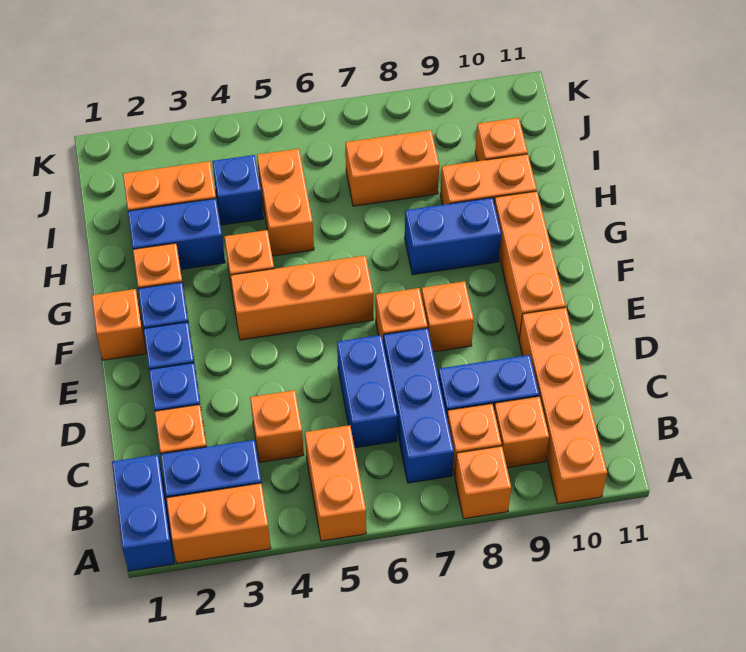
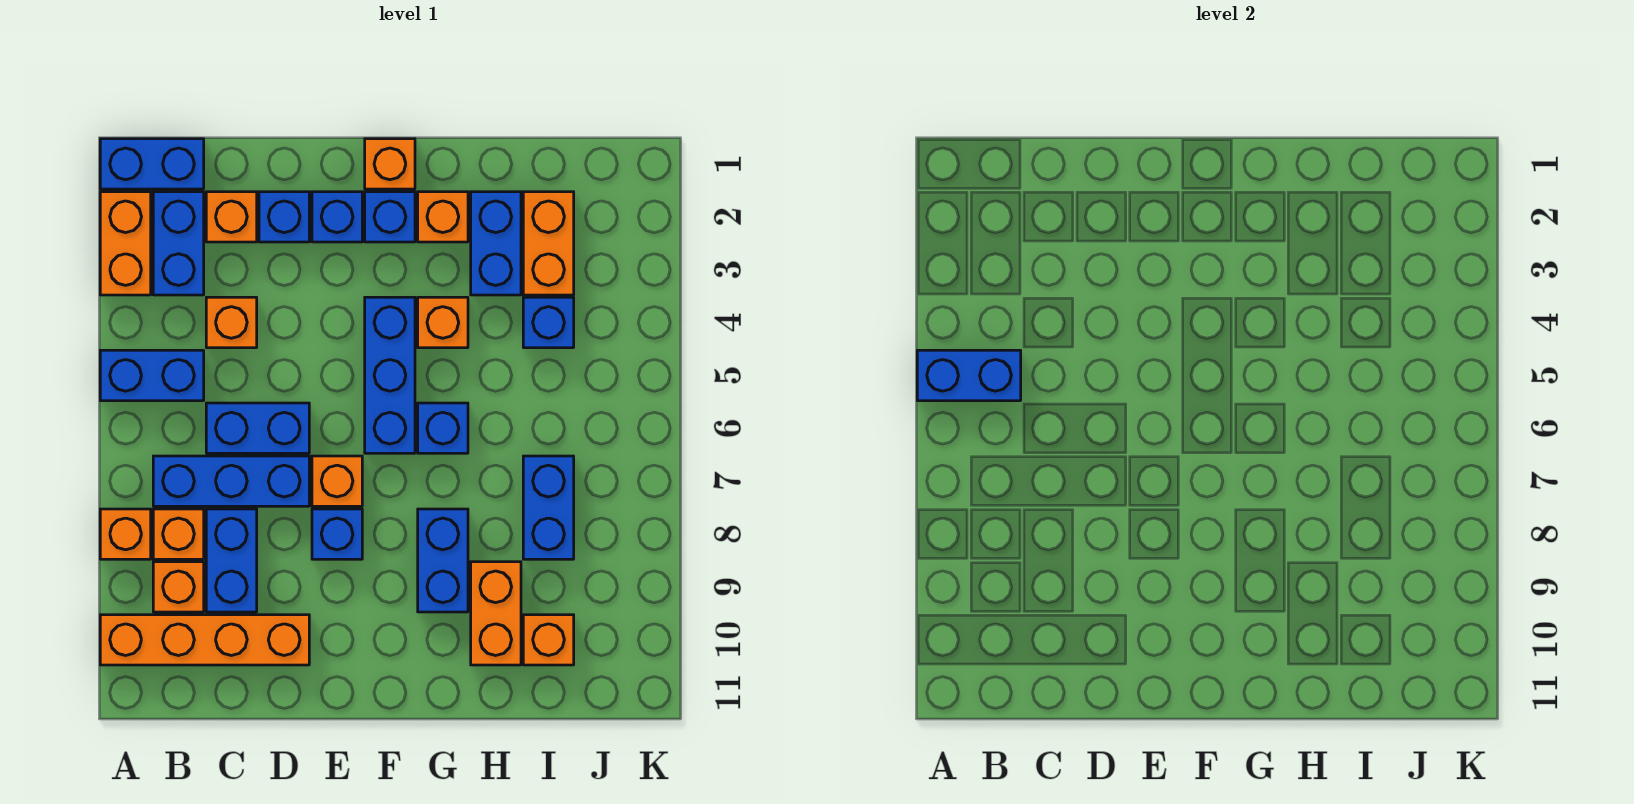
orange 1x2 brick [305,425,366,541] -> blue 1x2 brick [100,350,204,401]
none -> blue 1x2 brick [917,350,1021,401]
orange 1x1 brick [421,281,474,352] -> blue 1x1 brick [312,509,362,559]
orange 1x3 brick [494,191,566,338] -> none
orange 1x3 brick [231,256,373,340] -> blue 1x3 brick [365,297,415,453]
none -> blue 1x1 brick [418,403,468,453]
orange 1x2 brick [257,149,314,256] -> none
orange 1x2 brick [346,130,439,206] -> blue 1x2 brick [523,456,574,559]

